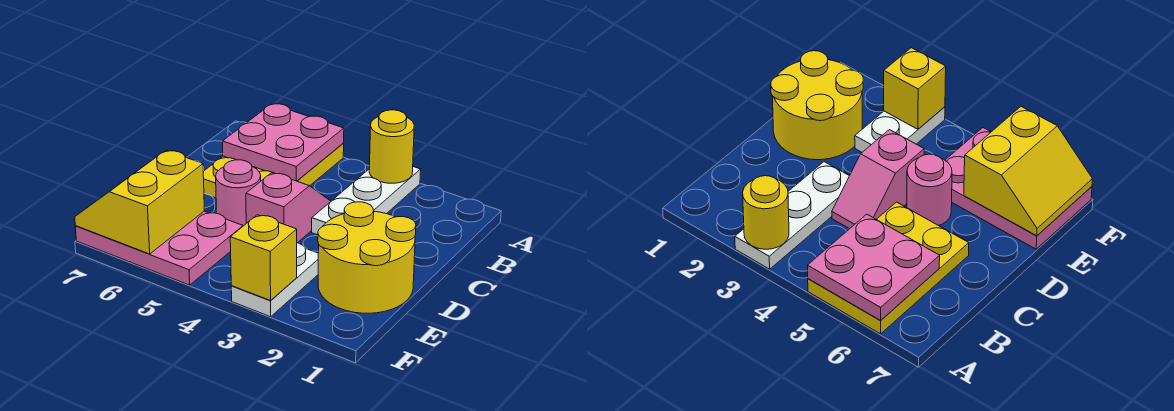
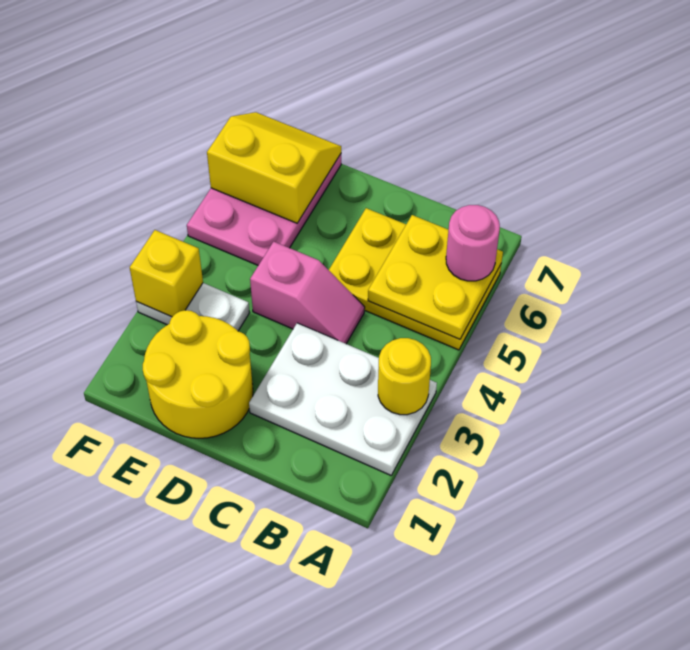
white 1x3 plate [312,167,421,235] -> white 2x3 plate [249,323,437,475]
pink 2x2 plate [222,104,344,181] -> yellow 2x2 plate [368,215,503,339]
pink 1x1 round brick [216,160,261,226] -> pink 1x1 round brick moved to [446,205,500,281]

